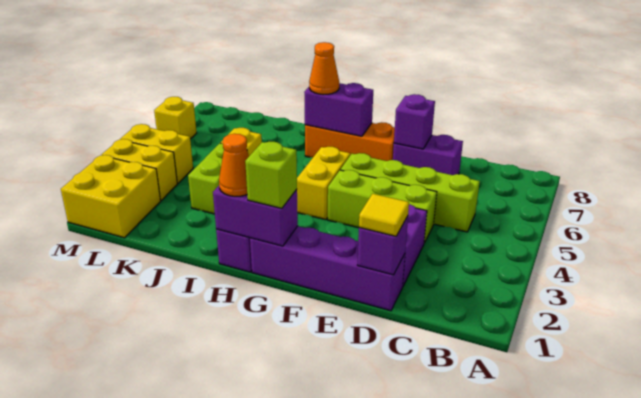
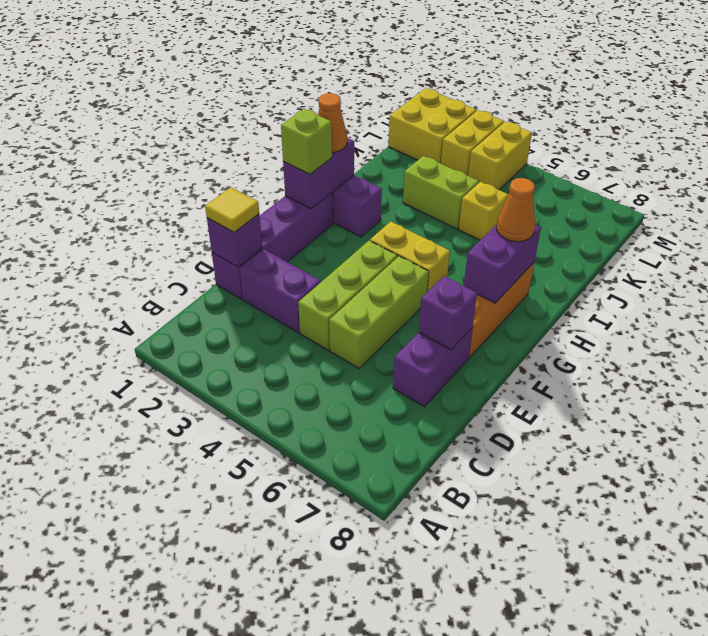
lime 1x4 brick [340,153,480,232] -> lime 1x3 brick [329,256,429,368]
yellow 1x1 brick [154,97,197,139] -> none

